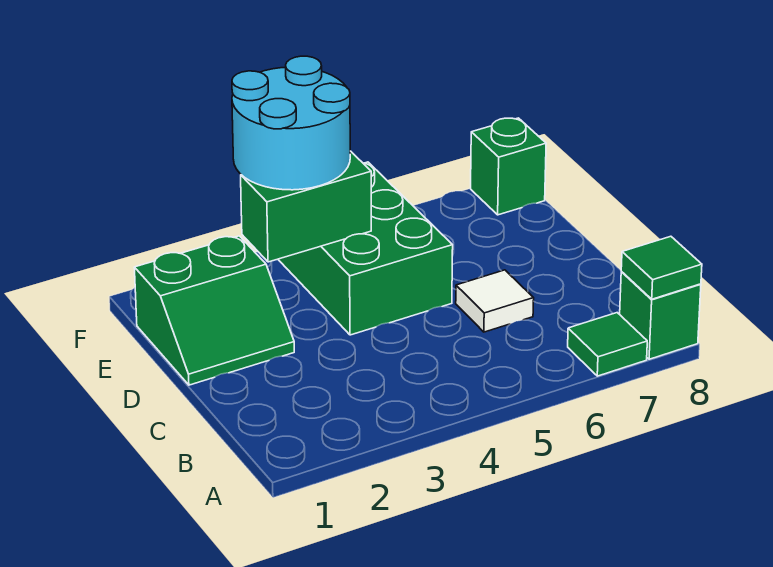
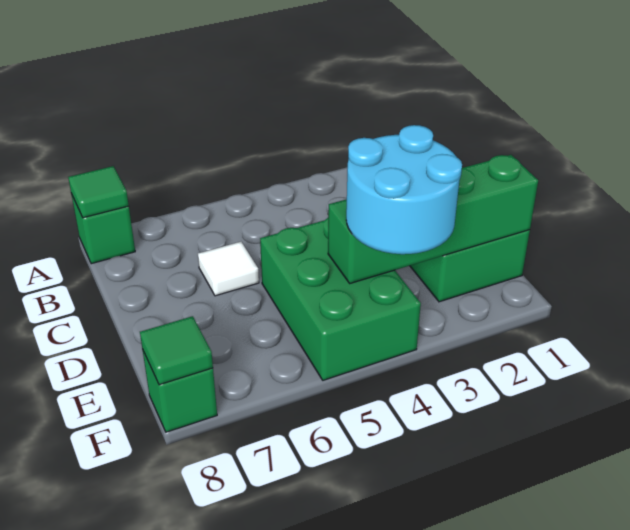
green 1x1 tile [568,313,647,376] -> green 1x1 tile moved to [140,316,213,385]
green 1x2 brick [241,151,371,262] -> green 1x4 brick [328,155,538,283]

